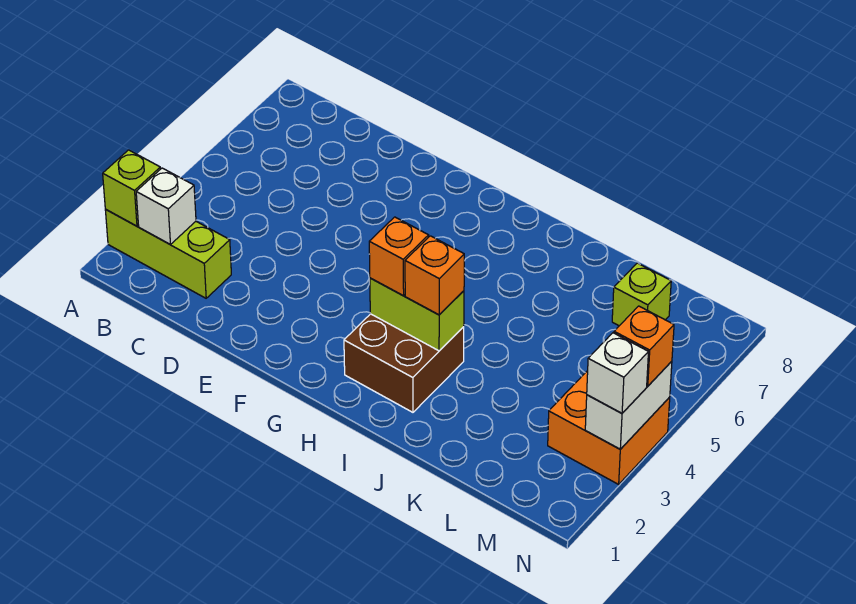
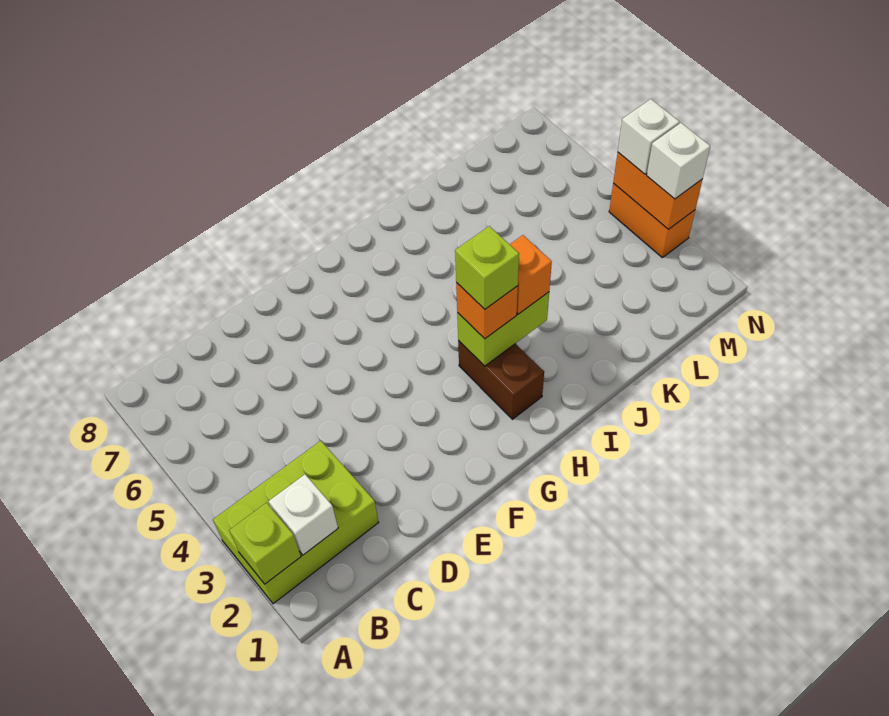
lime 1x3 brick [105,210,231,298] -> lime 2x3 brick [213,441,379,604]
brown 2x2 brick [344,314,464,412] -> brown 1x2 brick [458,341,544,419]
lime 1x1 brick [612,263,671,326] -> lime 1x1 brick moved to [455,226,519,309]
orange 2x2 brick [548,371,670,484] -> orange 1x2 brick [609,183,695,258]
white 1x2 brick [585,361,672,449] -> orange 1x2 brick [613,152,703,229]
orange 1x1 brick [614,306,674,386] -> white 1x1 brick [618,99,679,174]

